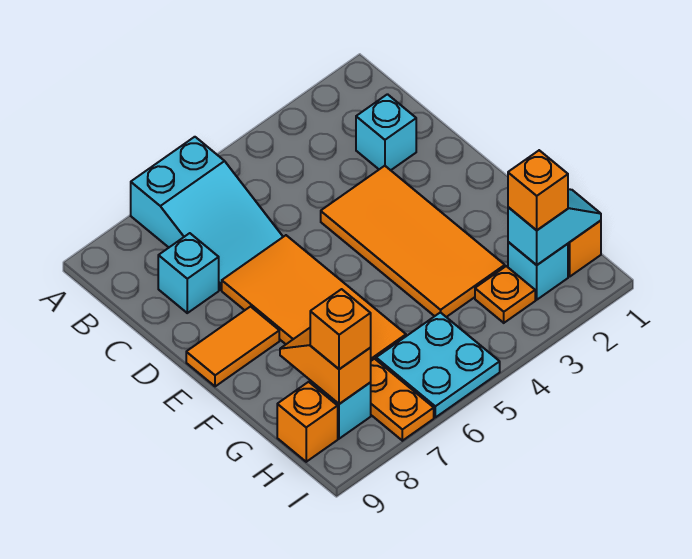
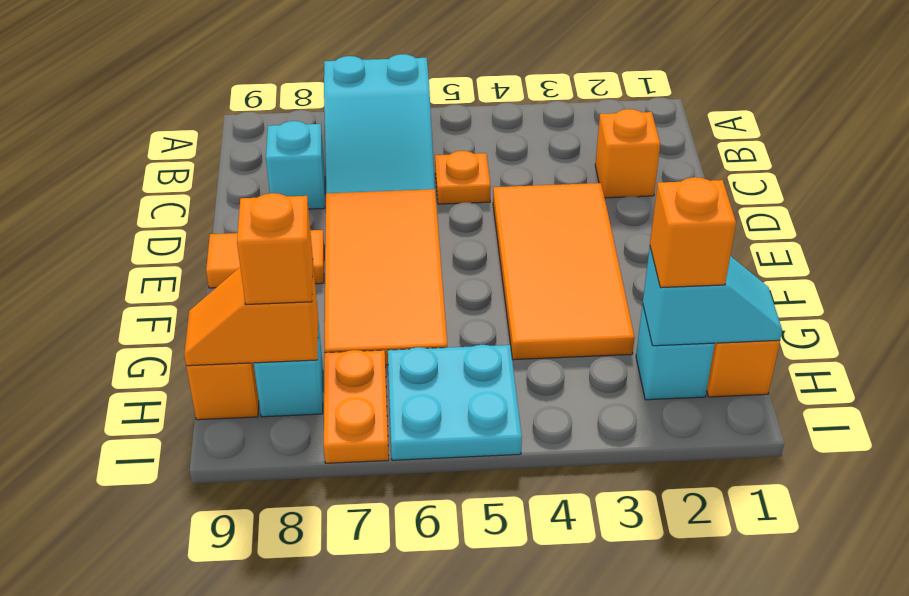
cyan 1x1 brick [356,94,416,170] -> orange 1x1 brick [595,109,660,198]
orange 1x2 slope [280,328,371,404] -> orange 1x2 slope turned to [184,265,318,366]
orange 1x1 plate [475,266,535,323] -> orange 1x1 plate moved to [435,151,491,204]

